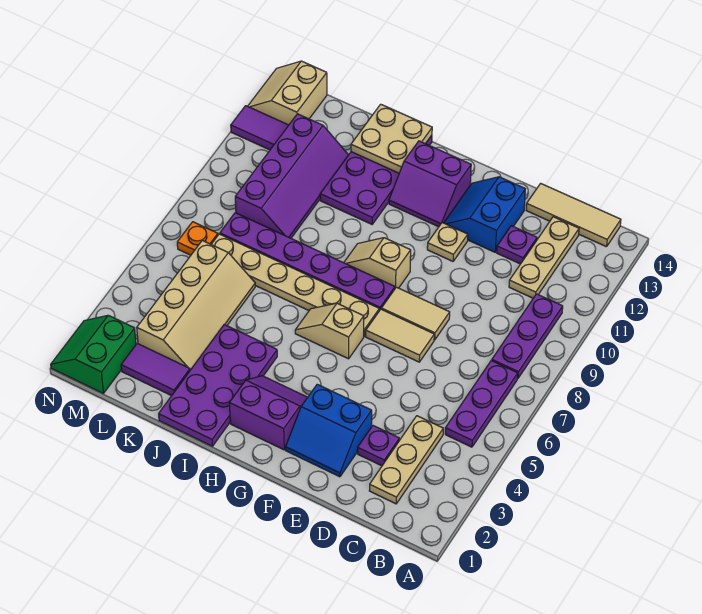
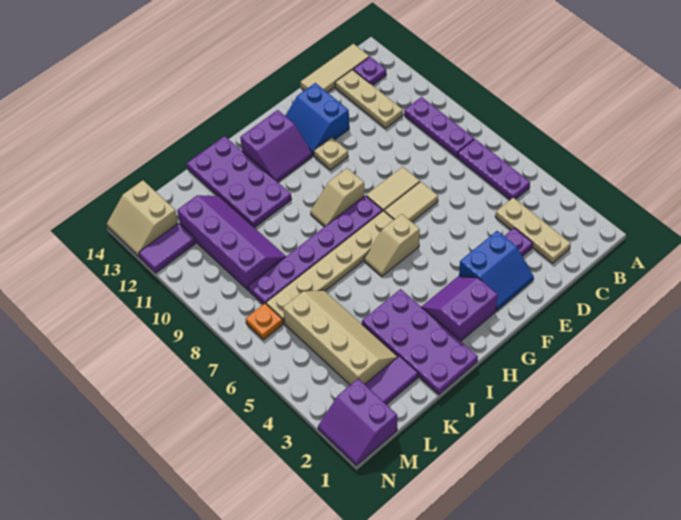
purple 1x1 plate [497,226,537,264] -> purple 1x1 plate moved to [353,57,386,85]
tan 2x2 plate [351,104,432,173] -> none
green 2x2 slope [51,315,136,393] -> purple 2x2 slope [318,379,397,465]

